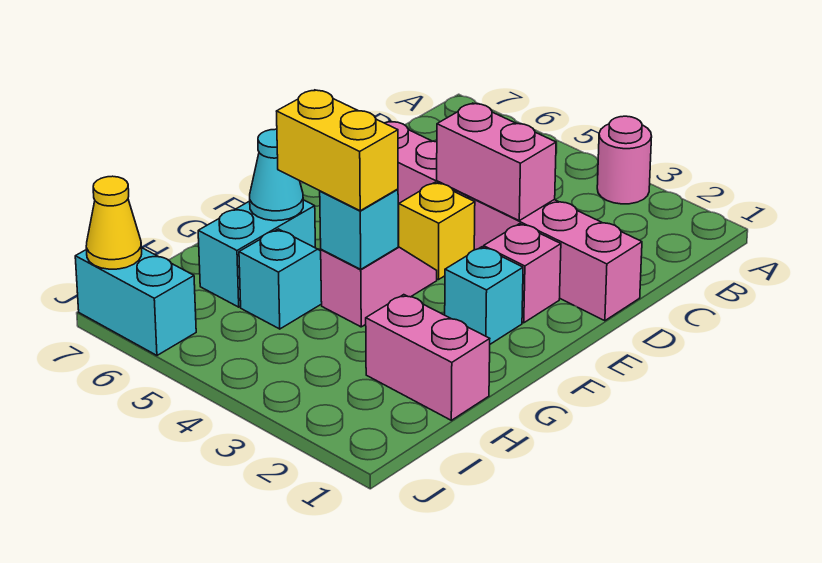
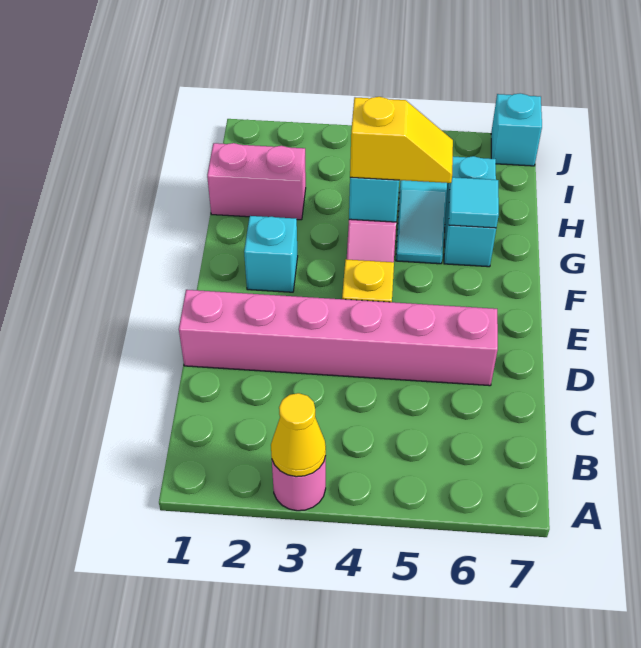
pink 1x2 brick [437,103,556,221] -> none
pink 1x1 brick [484,224,561,323] -> none
yellow 1x2 brick [277,90,398,211] -> yellow 1x2 slope [350,97,453,183]
cyan 1x1 cone [250,129,303,221] -> cyan 1x1 tile [449,177,499,228]
cyan 1x2 brick [75,248,196,355] -> cyan 1x1 brick [491,93,542,166]
yellow 1x1 cone [86,176,142,269] -> yellow 1x1 cone moved to [271,393,326,477]

